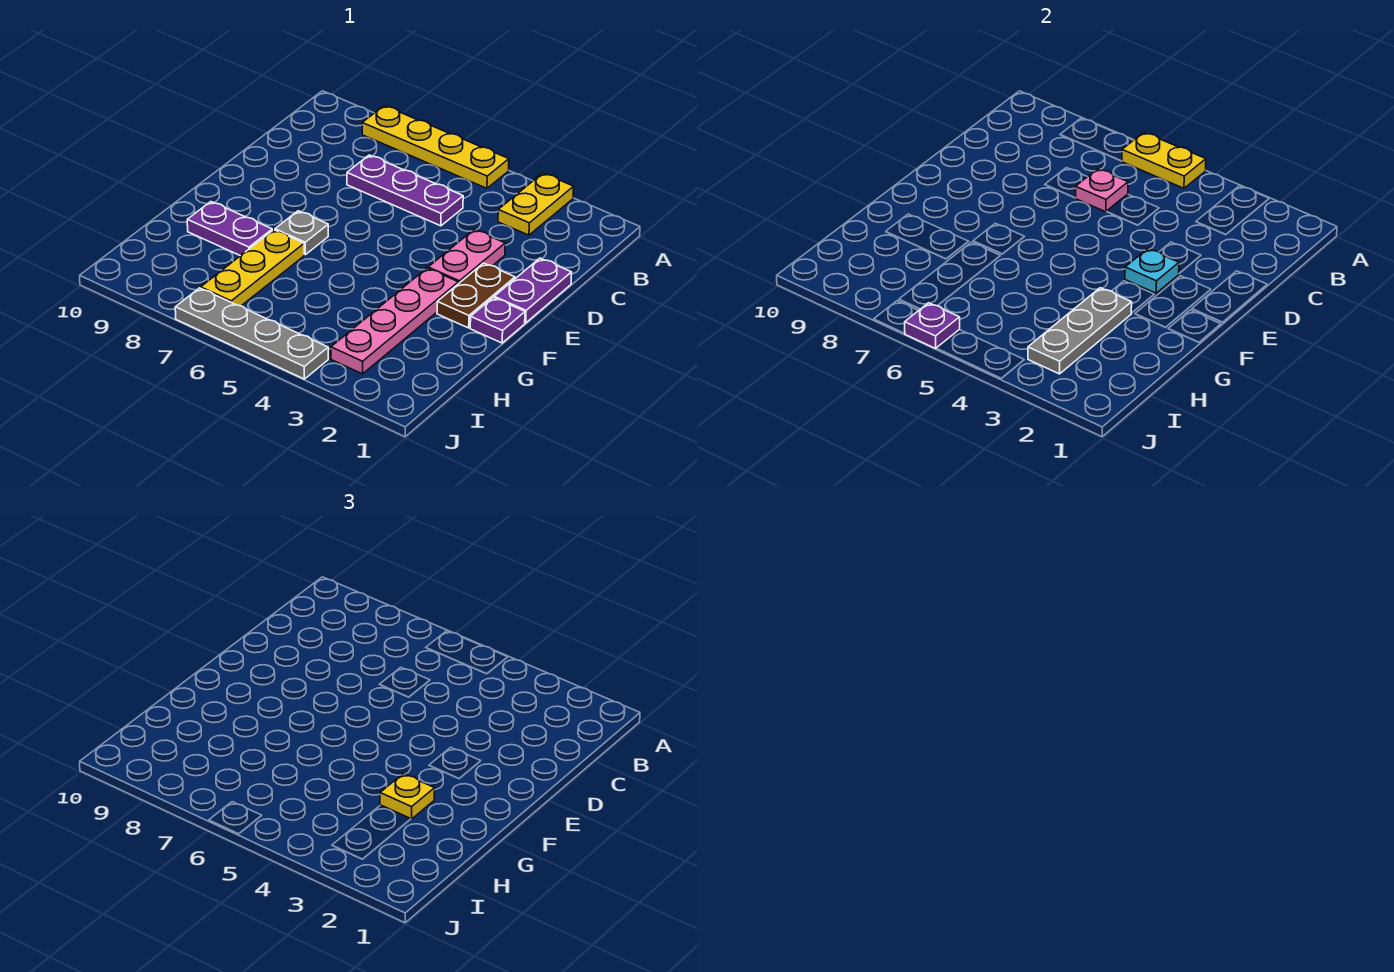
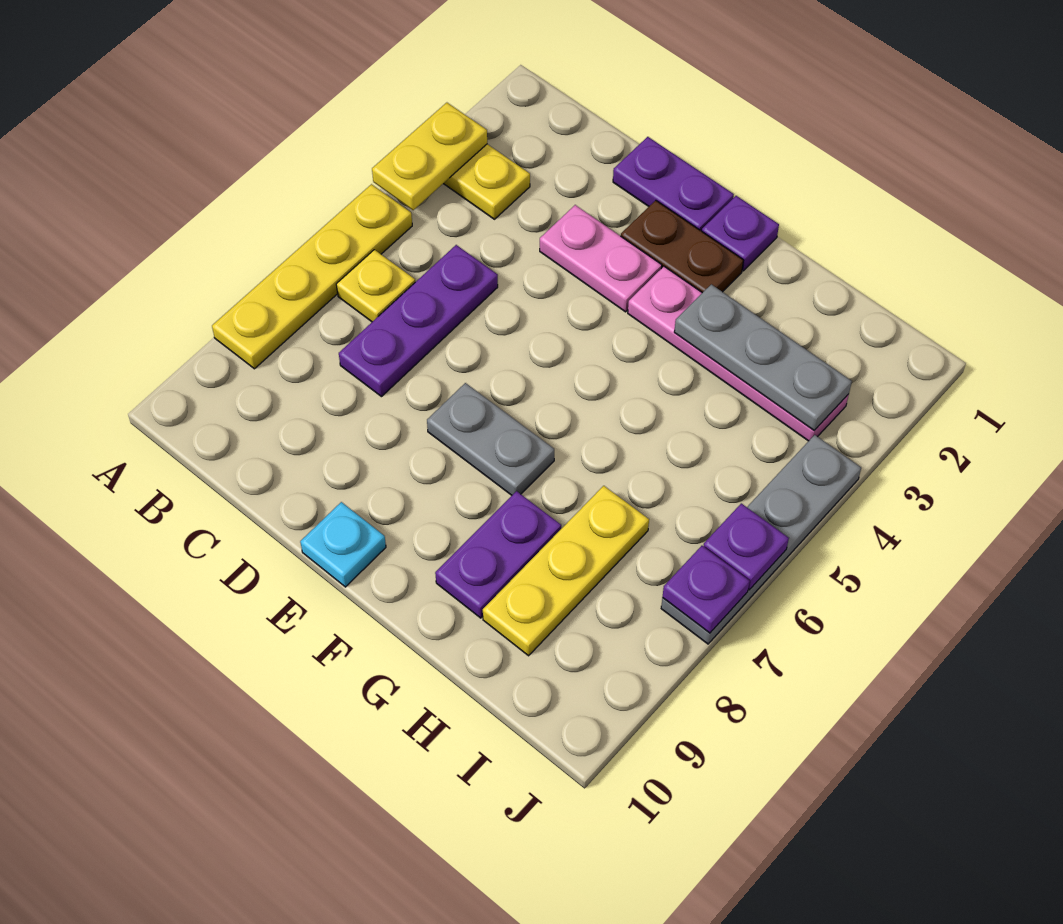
yellow 1x2 plate [1122,132,1206,188] -> yellow 1x2 plate moved to [372,103,487,210]
pink 1x1 plate [1076,169,1128,212] -> none
cyan 1x1 plate [1125,249,1179,293] -> cyan 1x1 plate moved to [300,502,386,587]
grey 1x1 plate [275,211,328,255] -> grey 1x2 plate [427,383,554,495]
yellow 1x1 plate [380,774,435,819] -> yellow 1x1 plate moved to [336,250,415,322]
yellow 1x3 plate [201,230,304,306] -> yellow 1x3 plate turned to [483,486,649,656]
none -> purple 1x1 plate [663,546,750,633]

